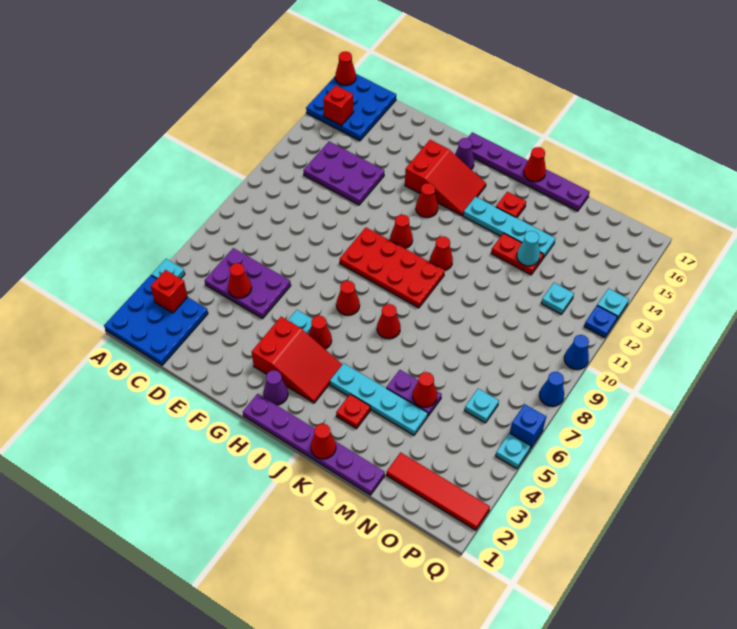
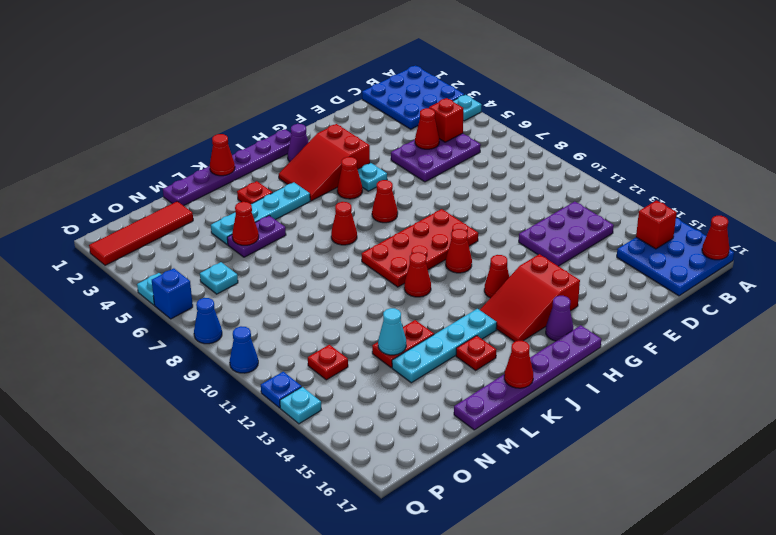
red 1x1 brick [151,270,188,313] -> red 1x1 brick moved to [429,98,463,142]
cyan 1x1 plate [541,283,574,314] -> red 1x1 plate [308,345,348,380]

